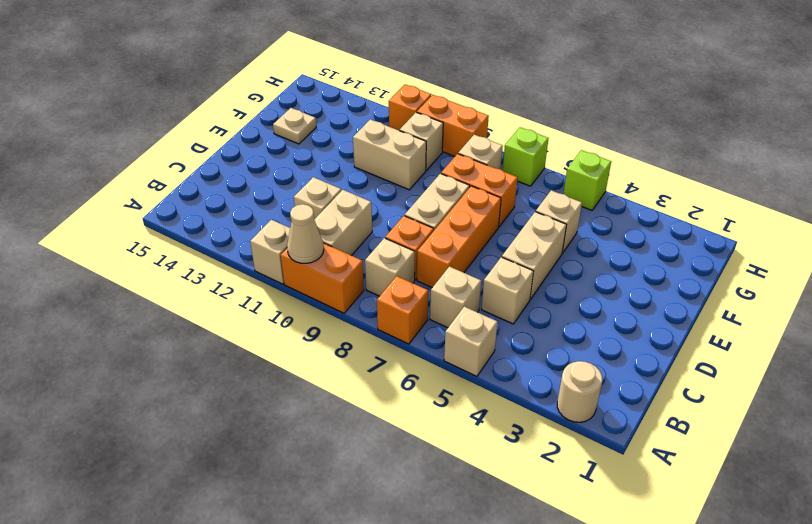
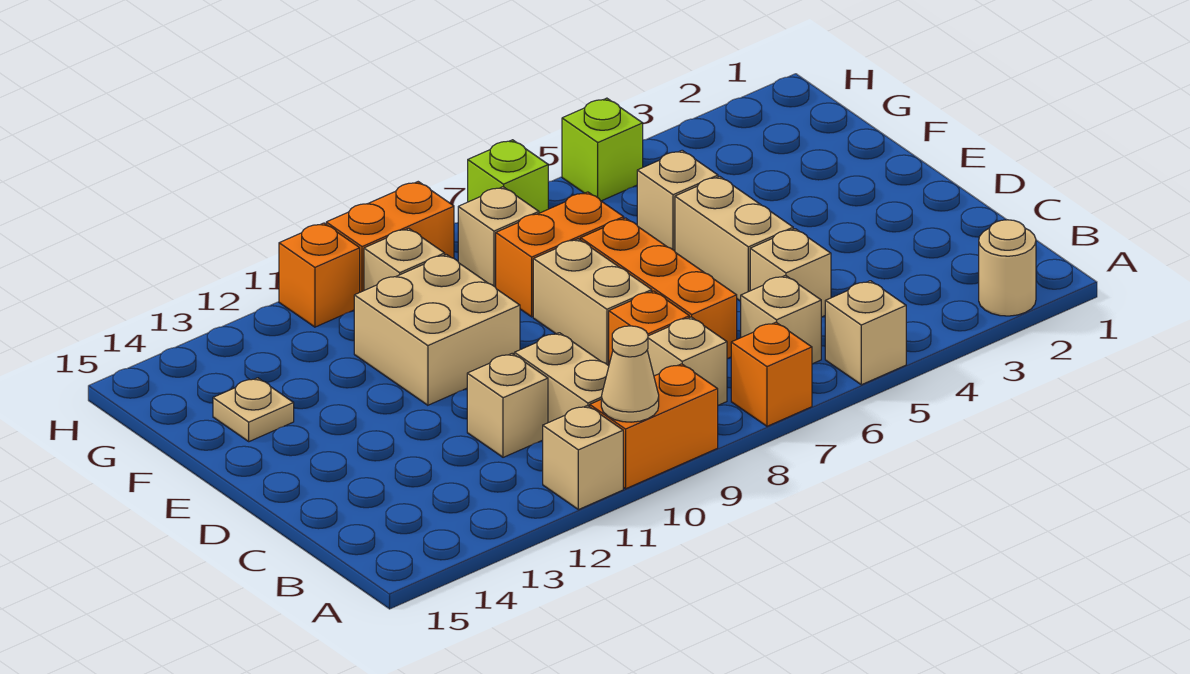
tan 1x2 brick [353,119,426,190] -> tan 2x2 brick [354,254,520,405]

